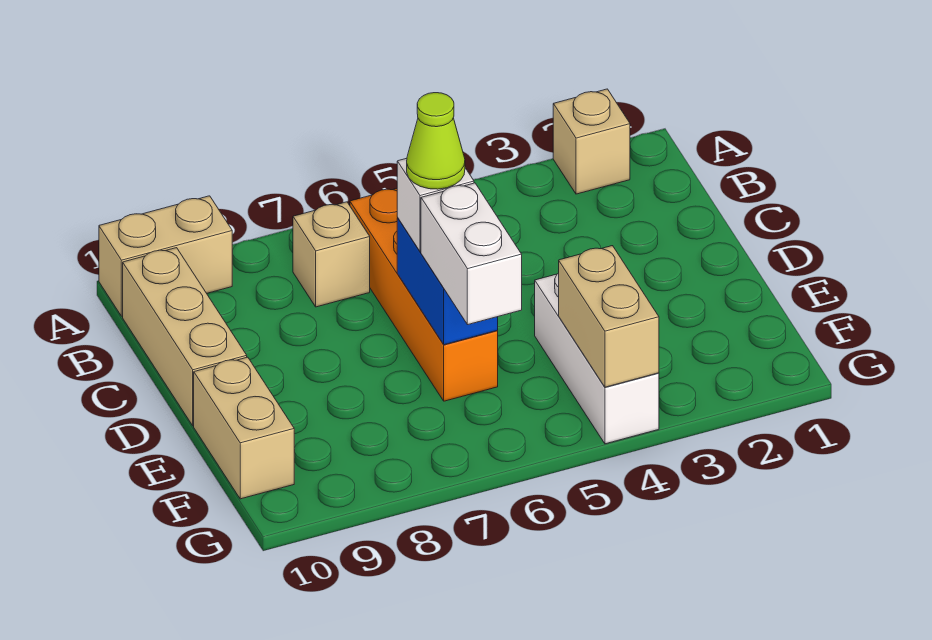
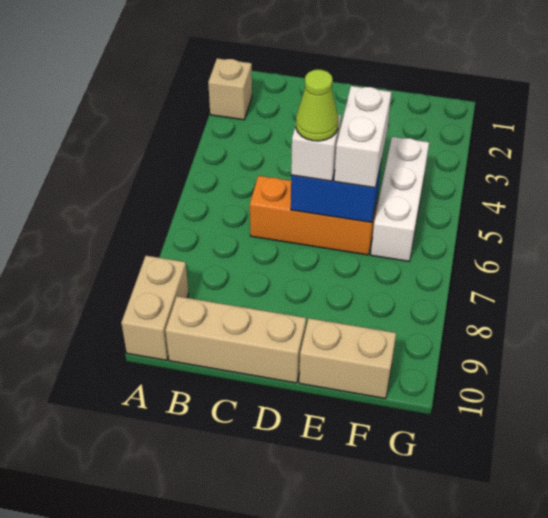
orange 1x4 brick [350,189,498,401] -> orange 1x3 brick [250,176,378,255]
tan 1x1 brick [293,202,370,307] -> none
white 1x3 brick [535,273,659,444] -> white 1x3 brick turned to [371,137,429,261]
white 1x2 brick [421,183,522,325] -> white 1x2 brick turned to [334,86,392,188]
tan 1x2 brick [559,246,659,387] -> none

